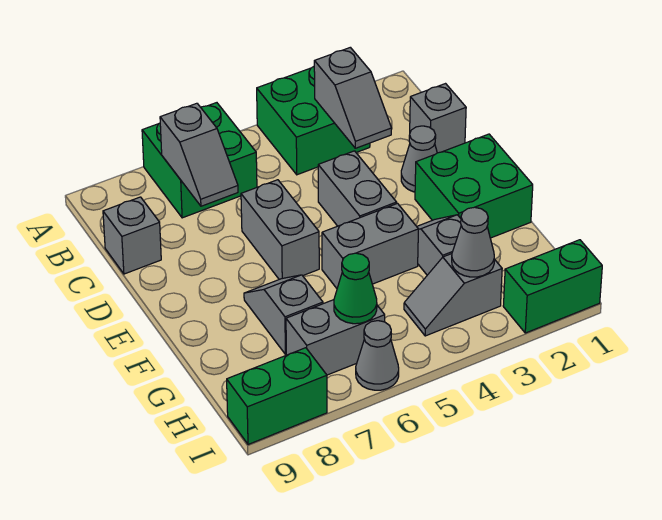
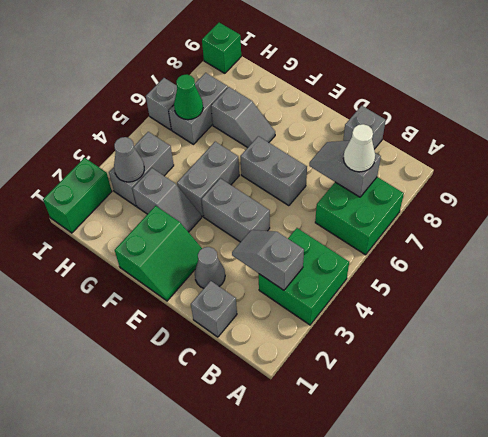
none -> white 1x1 cone [343,124,375,172]
green 2x2 brick [415,134,533,238] -> green 2x2 slope [115,206,202,301]
grey 1x2 slope [404,254,502,336] -> grey 1x2 brick [109,132,174,206]
grey 1x1 cone [356,321,399,390] -> grey 1x1 brick [146,78,177,130]
green 1x2 brick [227,348,327,444] -> green 1x1 brick [202,23,241,73]

